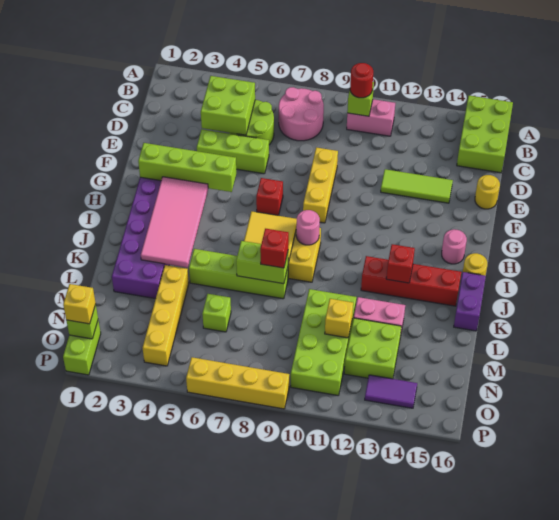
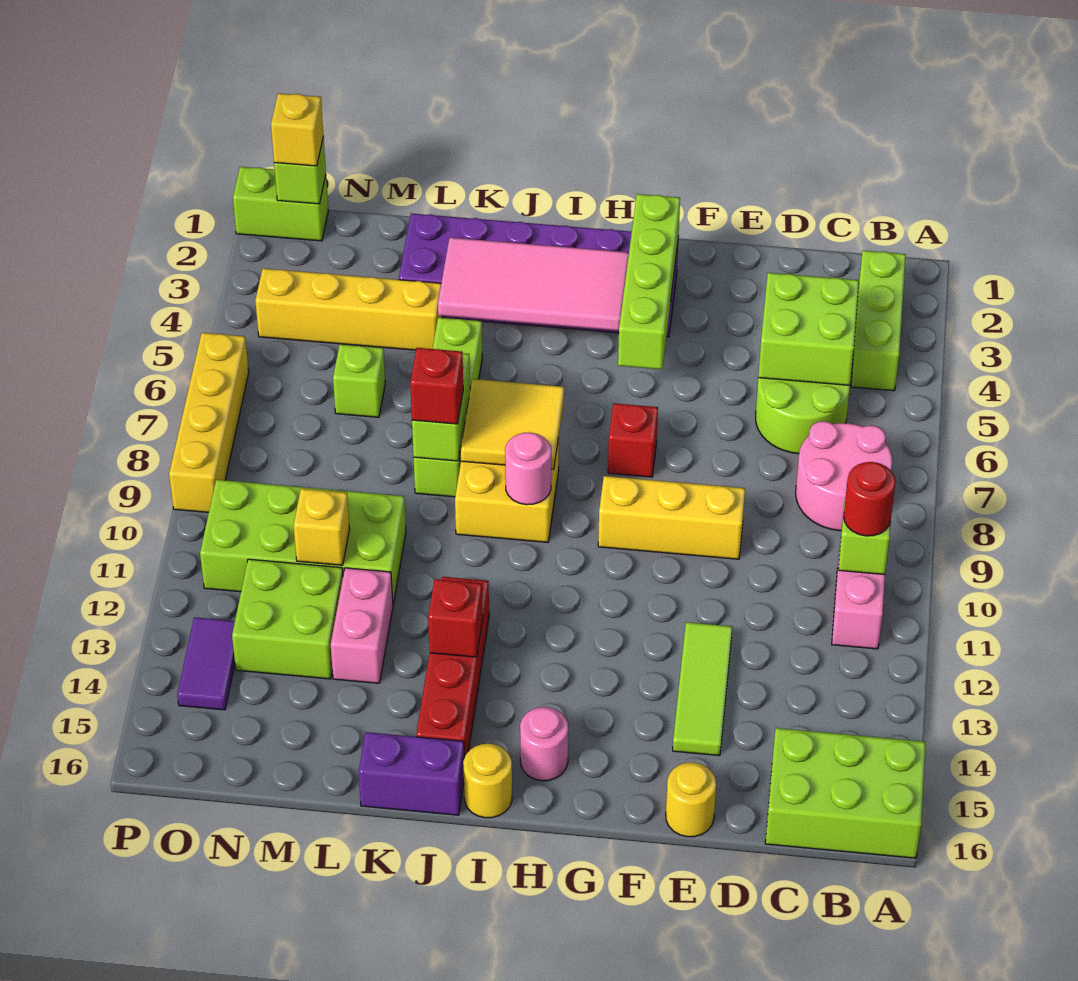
lime 1x3 brick [197,129,269,174] -> lime 1x3 brick moved to [851,251,906,391]

